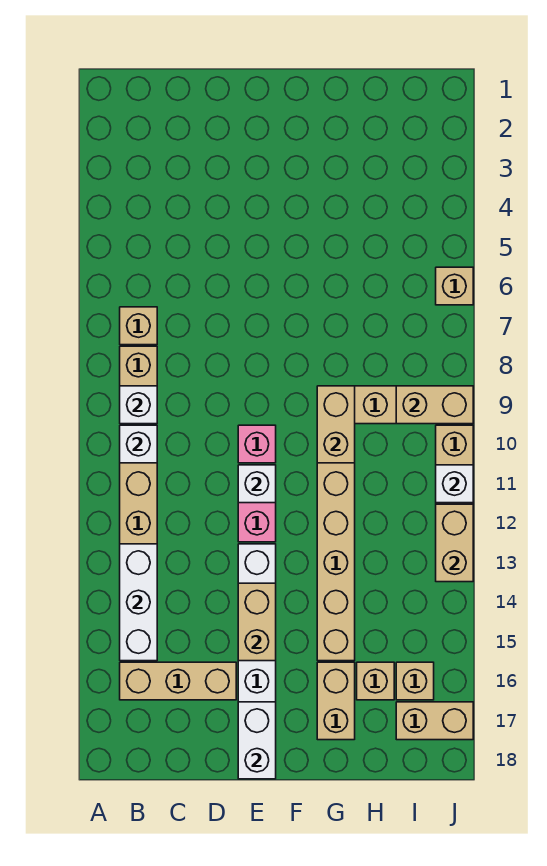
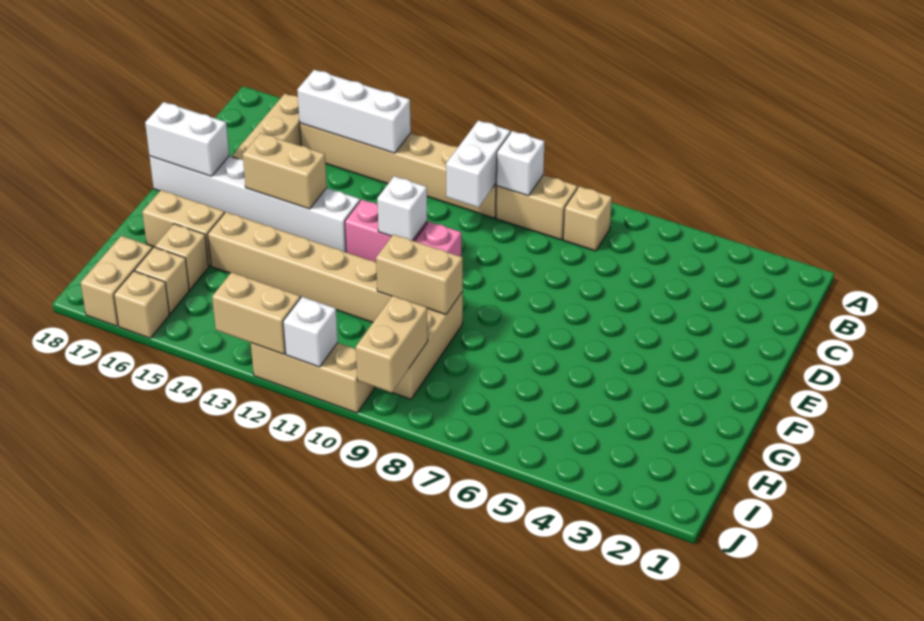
white 1x1 brick [120,425,157,463] -> white 1x2 brick [446,120,510,207]
tan 1x1 brick [436,267,473,305] -> tan 1x1 brick moved to [114,271,170,338]

